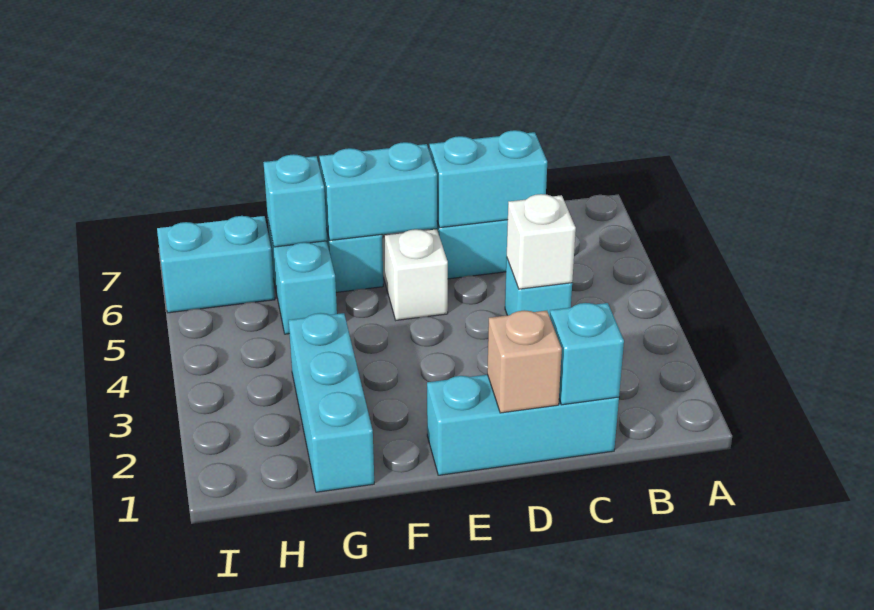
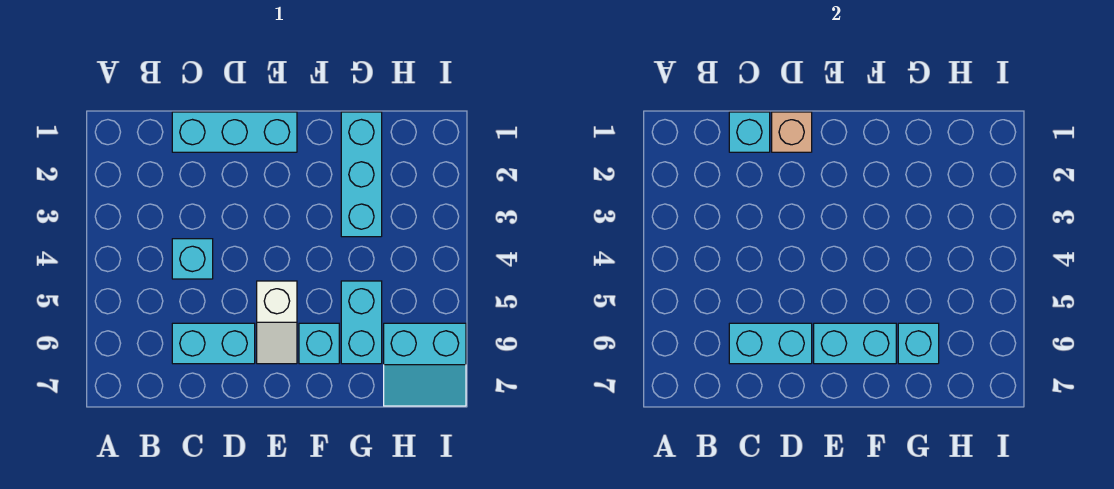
white 1x1 brick [507,194,576,289] -> none

